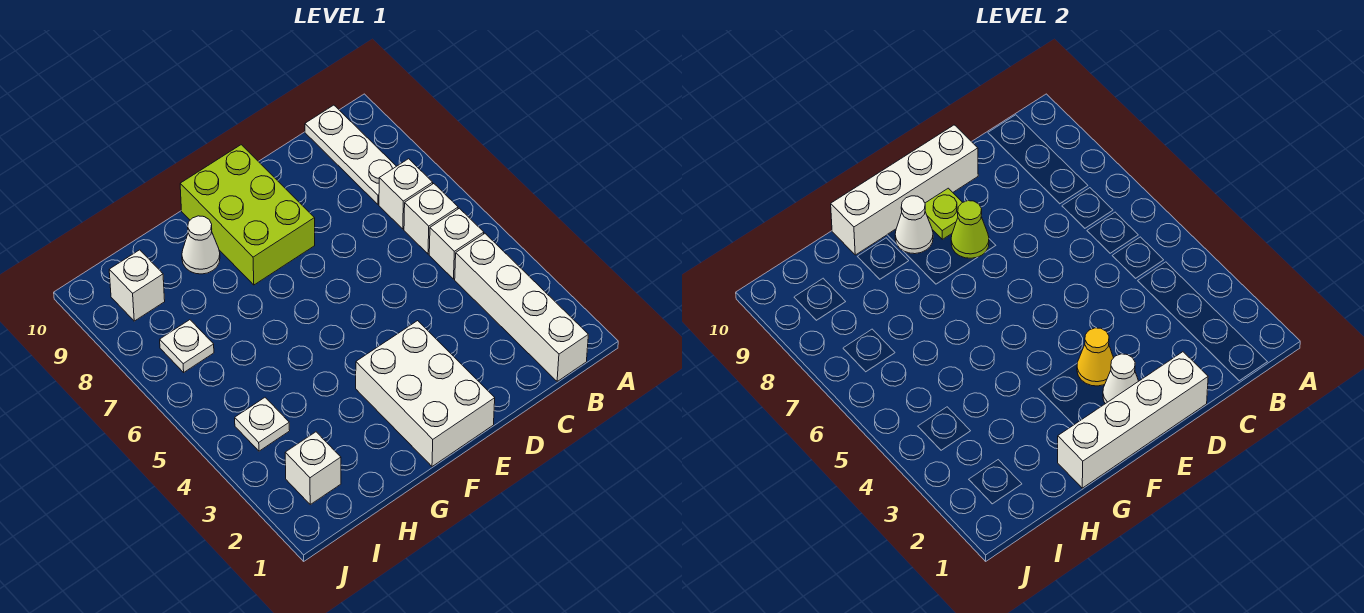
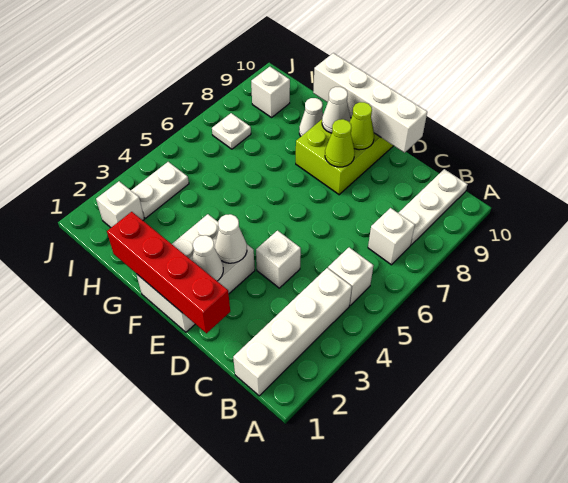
white 1x1 brick [404,184,458,254] -> white 1x1 brick moved to [256,231,301,288]
white 1x4 brick [1058,352,1208,488] -> red 1x4 brick [107,212,230,333]
yellow 1x1 cone [1077,328,1113,386] -> white 1x1 cone [215,214,247,263]
lime 1x1 plate [925,188,962,239] -> lime 1x1 cone [349,102,374,150]
white 1x1 plate [235,398,290,451] -> white 1x2 plate [131,162,189,218]

